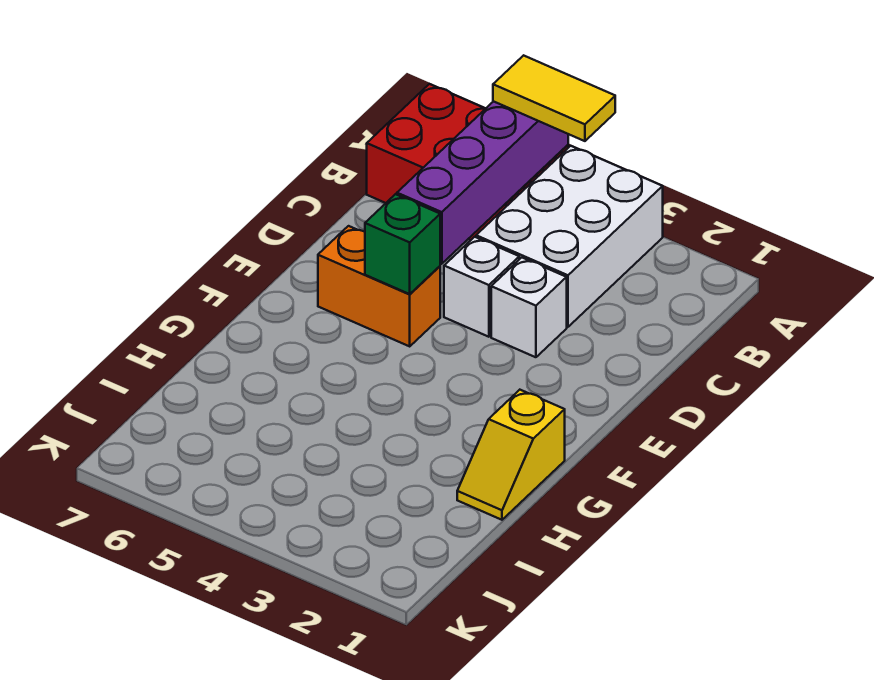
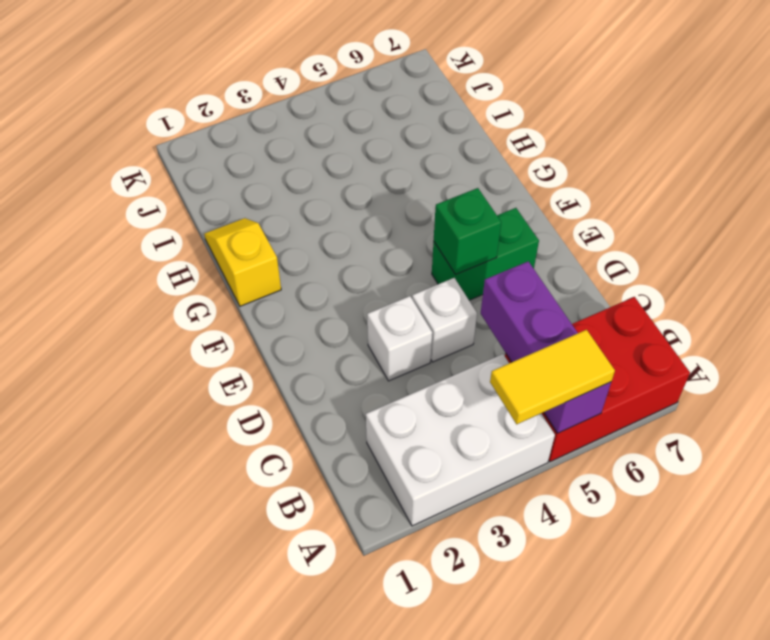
white 2x3 brick [476,146,663,327] -> white 2x3 brick turned to [366,354,555,526]
purple 1x4 brick [397,101,568,264] -> purple 1x3 brick [481,261,611,433]
orange 1x2 brick [318,226,440,346] -> green 1x2 brick [432,208,539,300]

